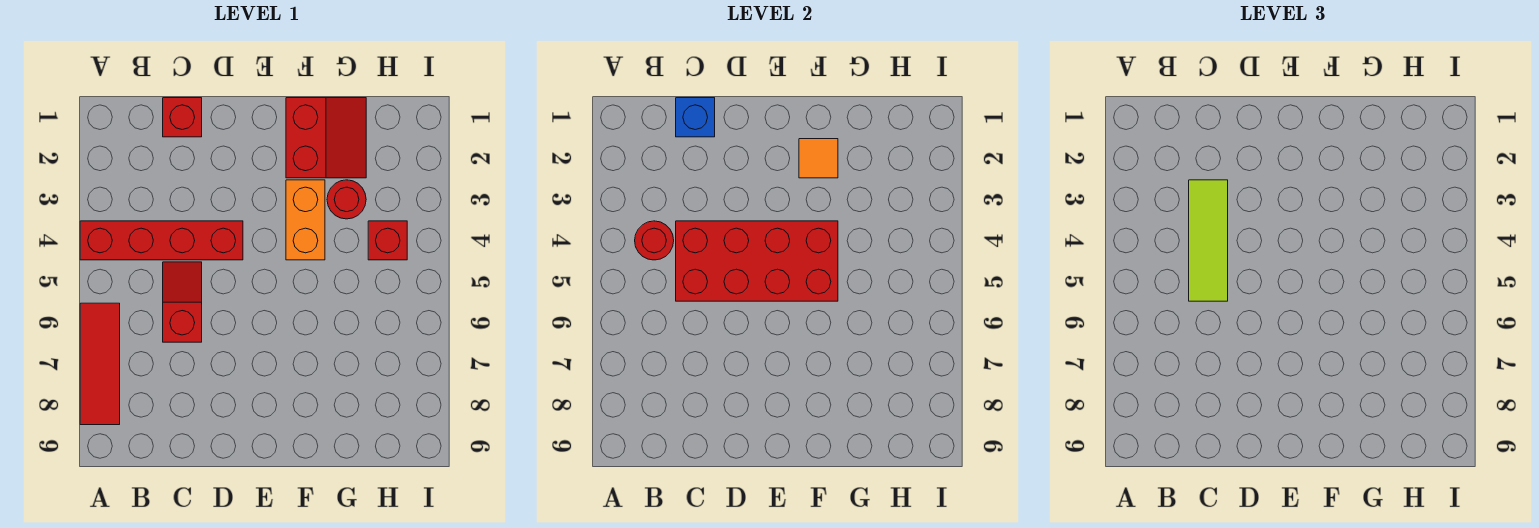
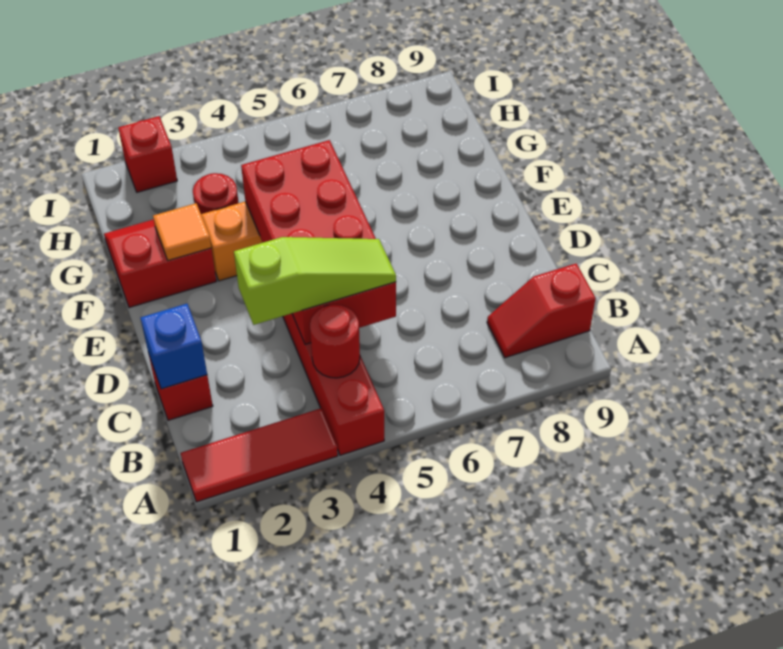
red 1x3 tile [80,303,120,425] -> red 1x3 tile moved to [181,408,338,502]
lime 1x3 tile [1189,180,1228,301] -> lime 1x3 slope [234,237,396,325]
red 1x2 slope [163,262,202,342] -> red 1x2 slope moved to [487,263,596,358]
red 1x1 brick [368,221,407,260] -> red 1x1 brick moved to [118,116,177,192]

